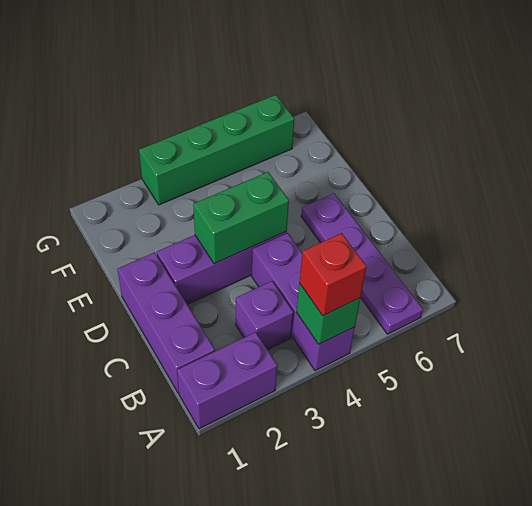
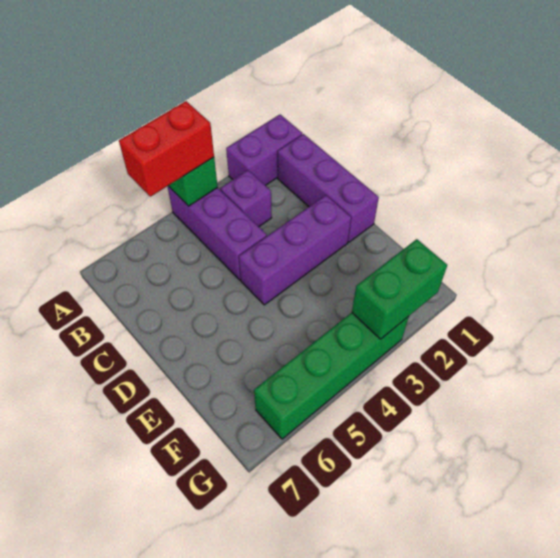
red 1x1 brick [299,233,367,316] -> red 1x2 brick [119,101,214,197]
purple 1x4 plate [301,193,423,334] -> none
green 1x2 brick [193,172,289,264] -> green 1x2 brick moved to [352,239,447,339]

